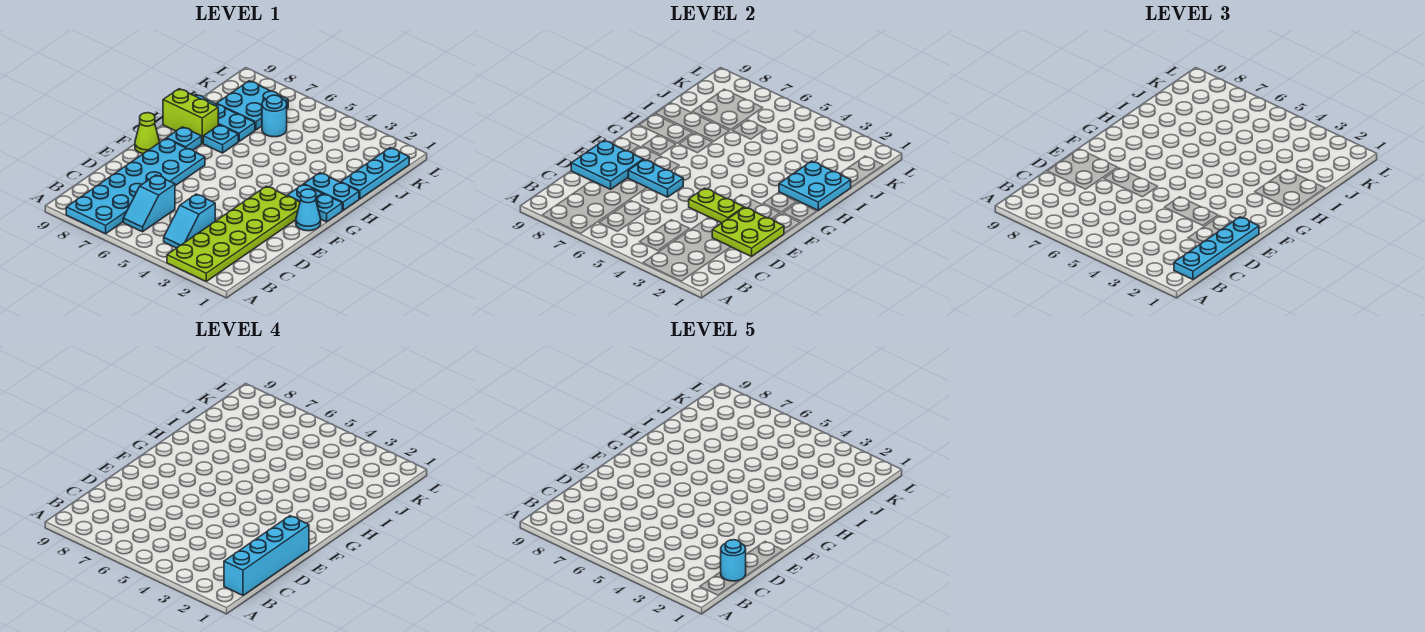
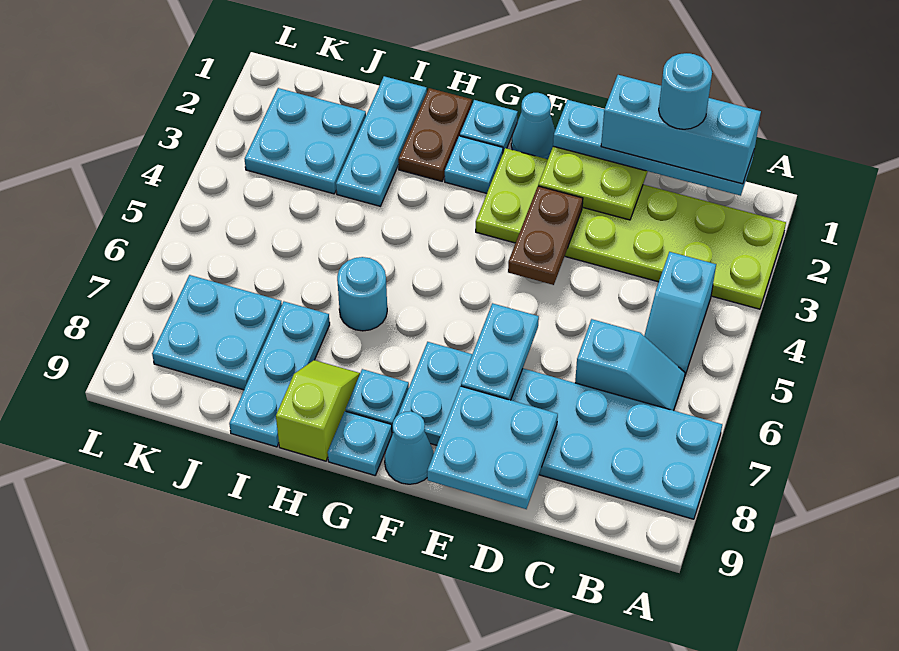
cyan 1x4 brick [224,516,309,595] -> cyan 1x3 brick [601,75,761,184]
cyan 1x2 slope [164,194,215,248] -> cyan 1x2 slope turned to [644,252,716,375]
lime 1x2 plate [689,188,744,223] -> brown 1x2 plate [508,186,583,285]
lime 1x1 cone [135,113,160,154] -> cyan 1x1 cone [385,411,434,484]
cyan 1x2 plate [304,173,359,210] -> brown 1x2 plate [398,88,472,181]
cyan 2x2 plate [779,161,851,210] -> cyan 2x2 plate moved to [245,88,366,194]
cyan 1x1 plate [203,125,238,153] -> cyan 1x1 plate moved to [328,411,392,475]
lime 1x2 brick [163,89,218,143] -> lime 1x2 slope [276,360,360,461]
cyan 1x3 plate [341,148,409,199] -> cyan 1x3 plate turned to [336,76,427,206]
cyan 1x1 round brick [262,95,287,137] -> cyan 1x1 round brick moved to [337,257,387,331]

